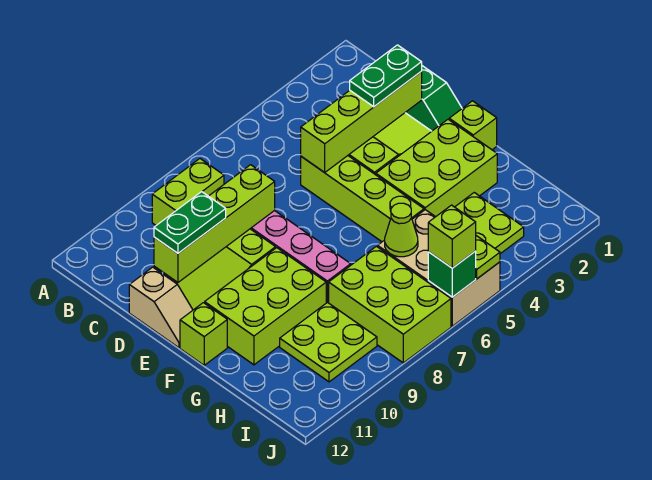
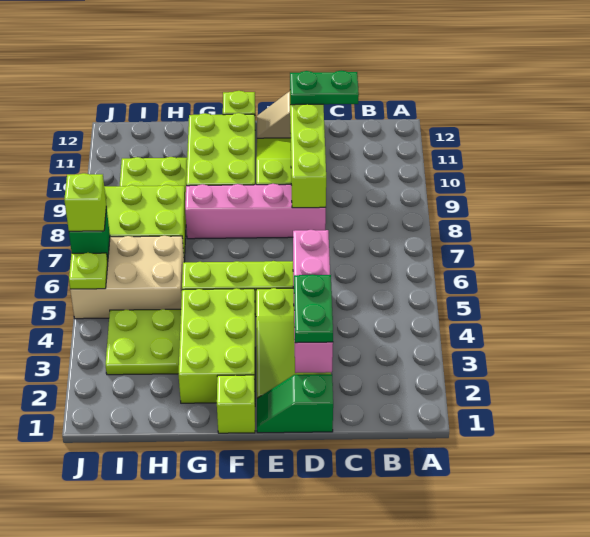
lime 1x2 brick [152,159,224,225] -> none
lime 1x4 brick [301,72,422,173] -> pink 1x4 brick [293,230,333,373]
green 1x2 plate [154,192,226,253] -> green 1x2 plate turned to [290,71,359,105]
lime 1x1 cone [385,203,418,257] -> none

